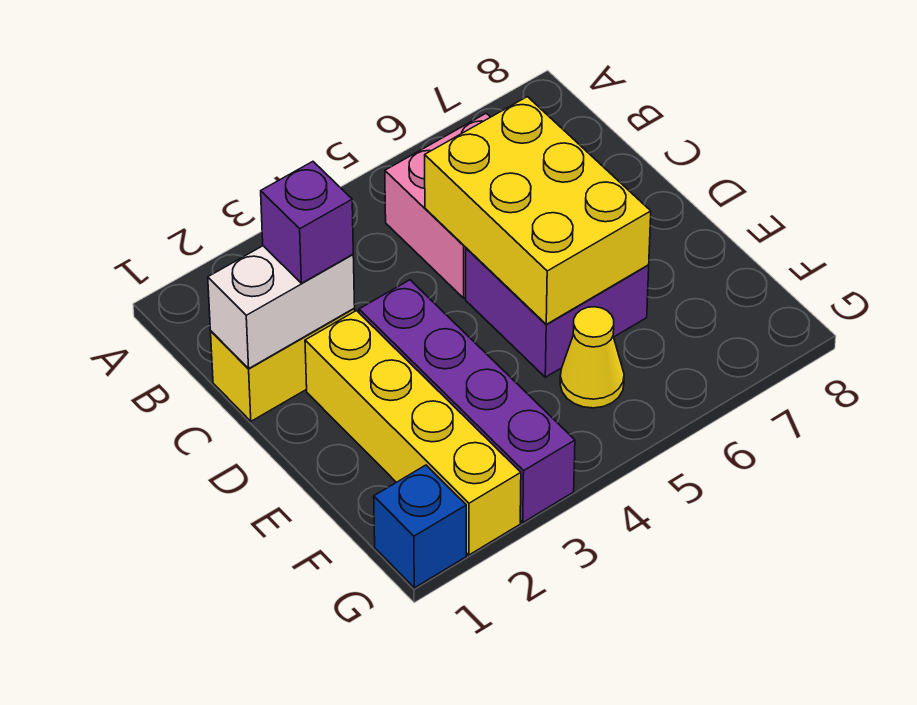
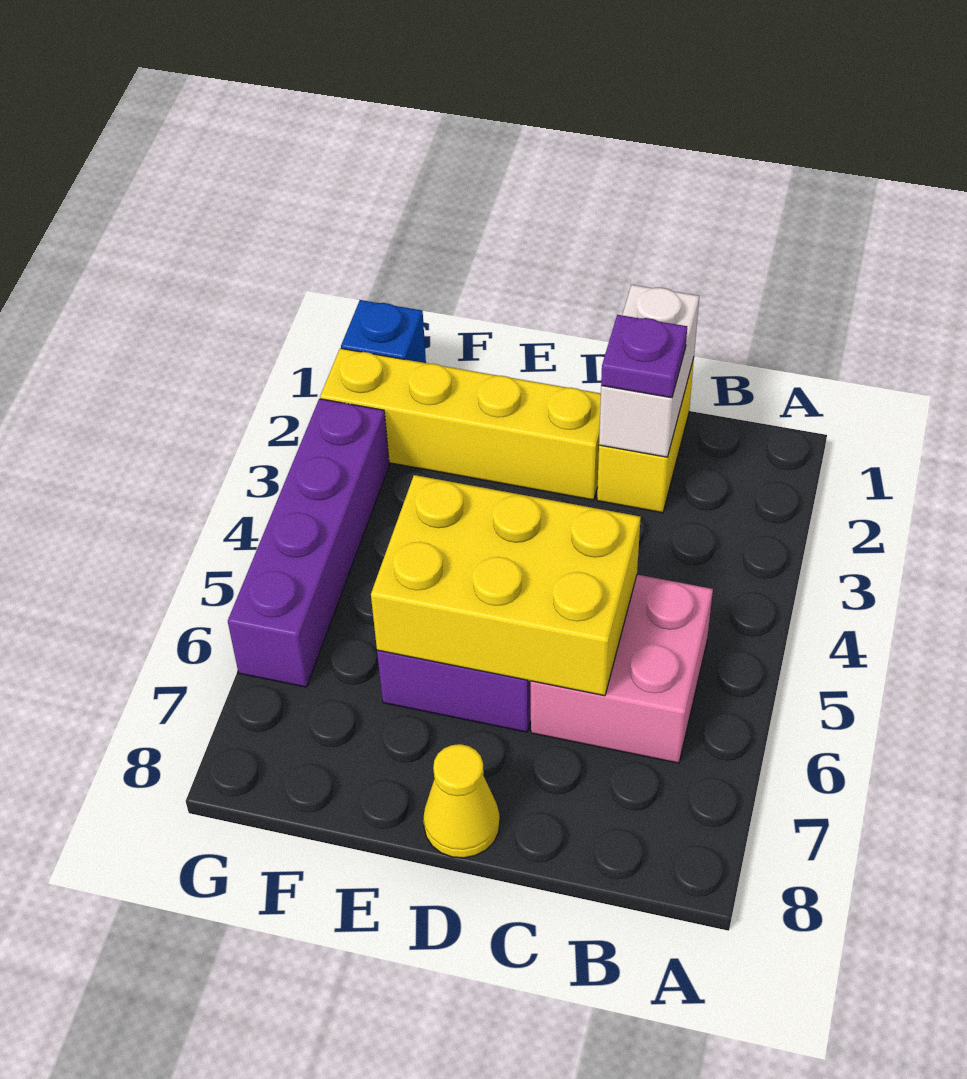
purple 1x1 brick [261,162,353,283] -> purple 1x1 plate [601,315,687,398]
purple 1x4 brick [359,280,575,522] -> purple 1x4 brick turned to [228,399,389,687]
yellow 1x1 cone [560,307,624,408] -> yellow 1x1 cone moved to [423,744,500,858]

